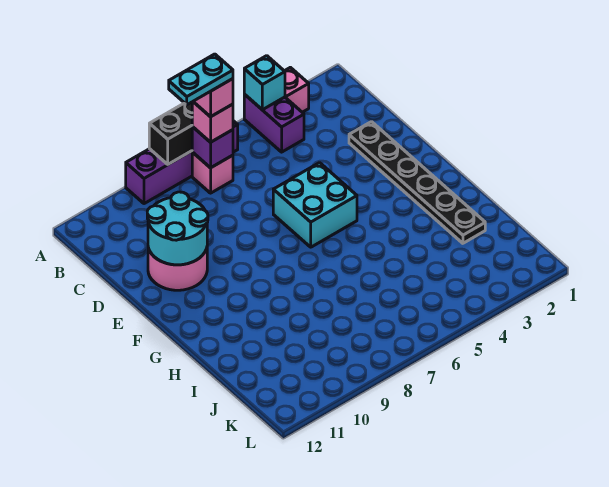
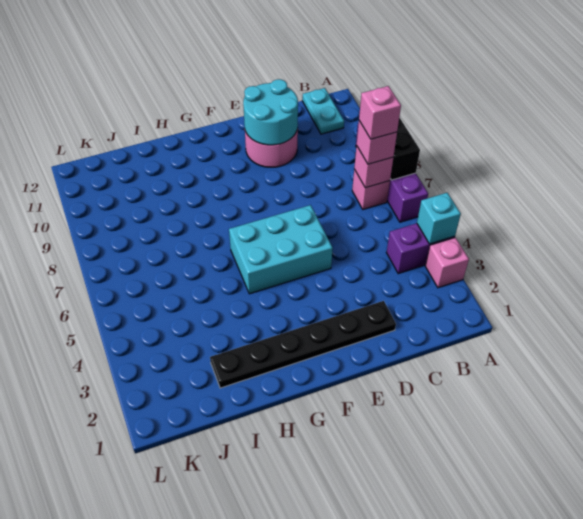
purple 1x1 brick [192,127,233,168] -> pink 1x1 brick [354,146,393,188]
cyan 1x2 plate [169,54,233,105] -> cyan 1x2 plate moved to [302,88,344,134]
cyan 2x2 brick [273,163,357,247] -> cyan 2x3 brick [229,205,333,294]

